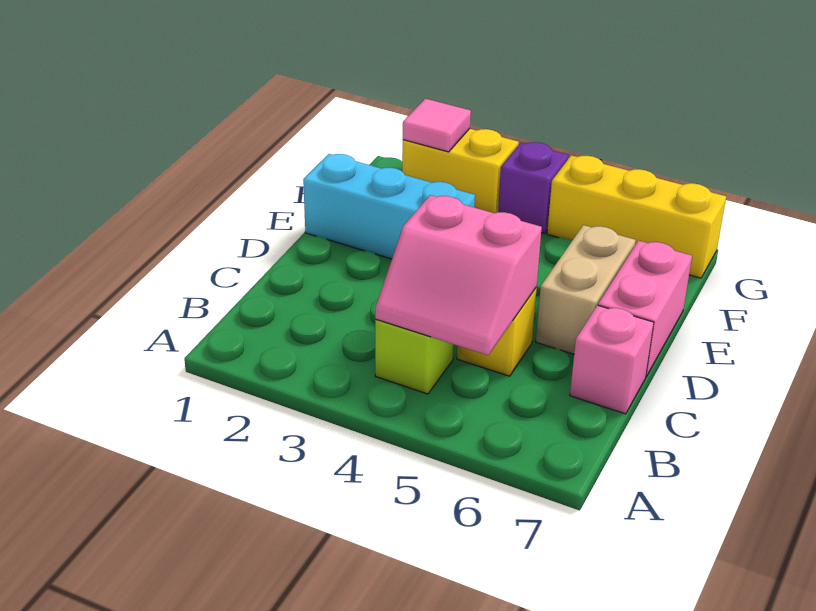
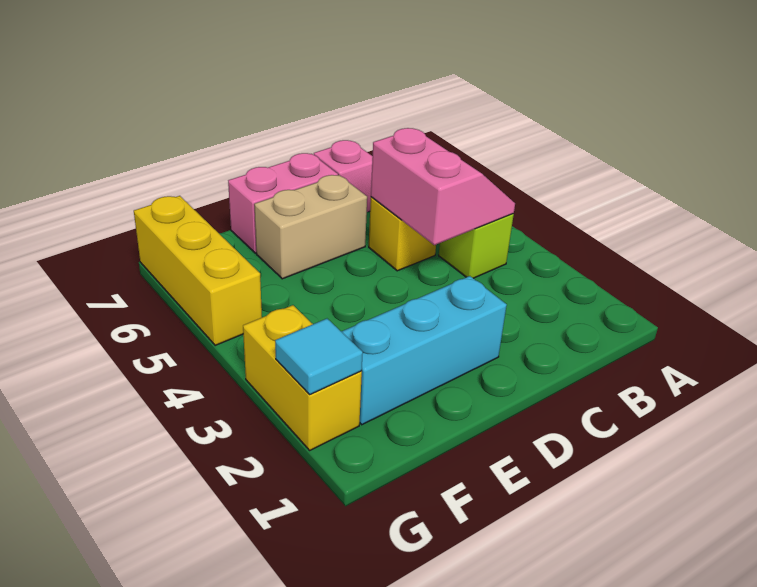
cyan 1x3 brick [303,154,475,259] -> cyan 1x3 brick turned to [341,276,507,425]
pink 1x1 tile [403,99,471,152] -> cyan 1x1 tile [275,319,363,394]
purple 1x1 brick [498,142,569,234] -> none

